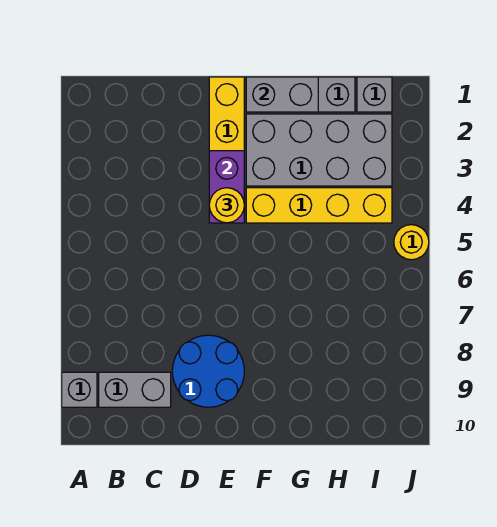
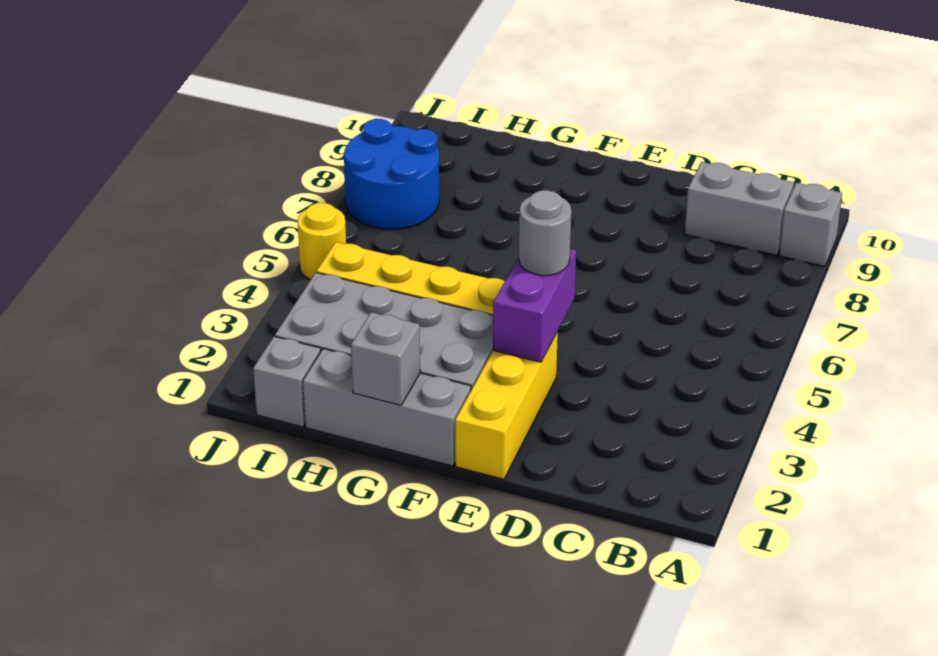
blue 2x2 round brick [172,335,244,407] -> blue 2x2 round brick moved to [344,119,439,229]
yellow 1x1 round brick [209,188,244,223] -> grey 1x1 round brick [519,190,571,276]
grey 1x2 brick [246,77,318,112] -> grey 1x1 brick [351,312,420,405]

